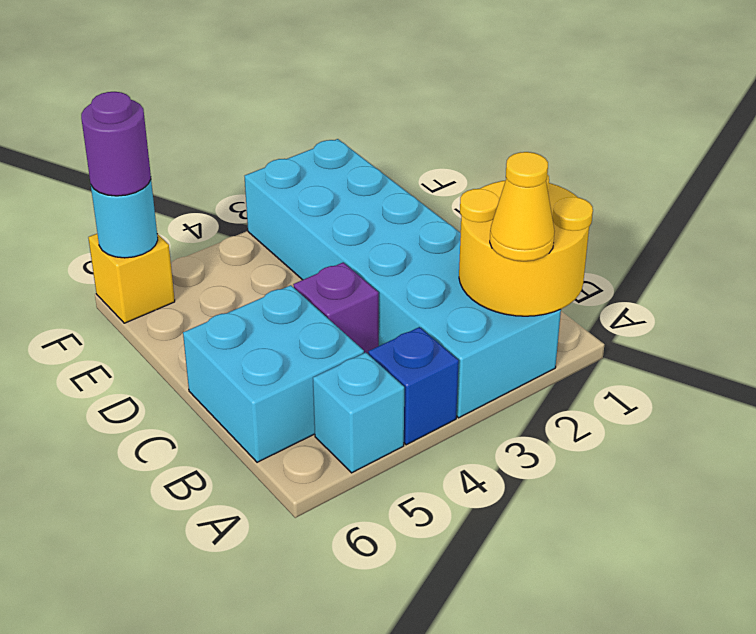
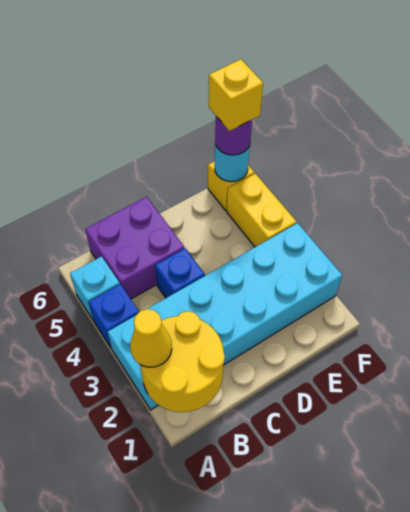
cyan 2x2 brick [183,285,364,462] -> purple 2x2 brick [85,197,184,299]
purple 1x1 brick [293,262,379,355] -> blue 1x1 brick [155,248,205,298]
none -> yellow 1x2 brick [227,174,297,247]
none -> yellow 1x1 brick [209,59,263,131]

